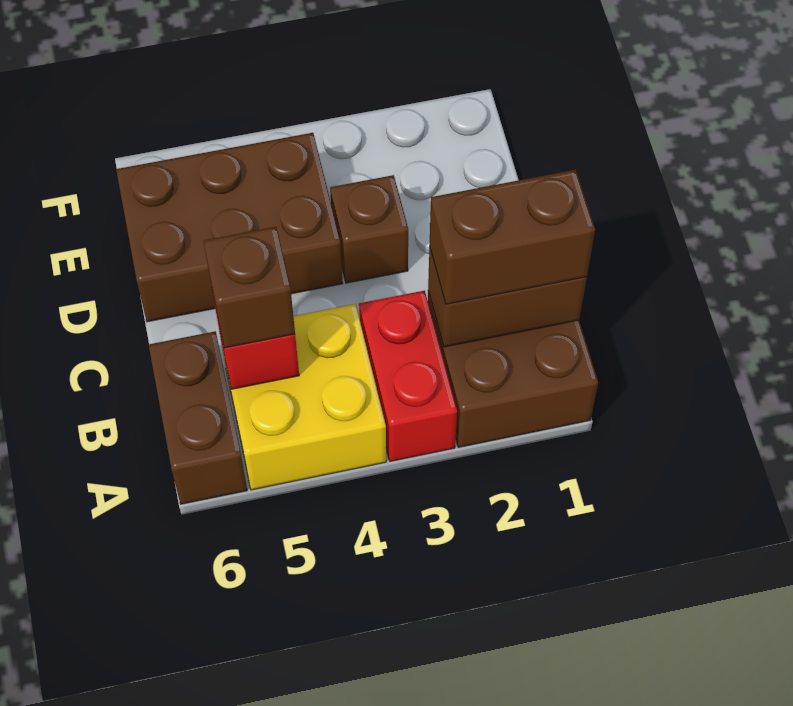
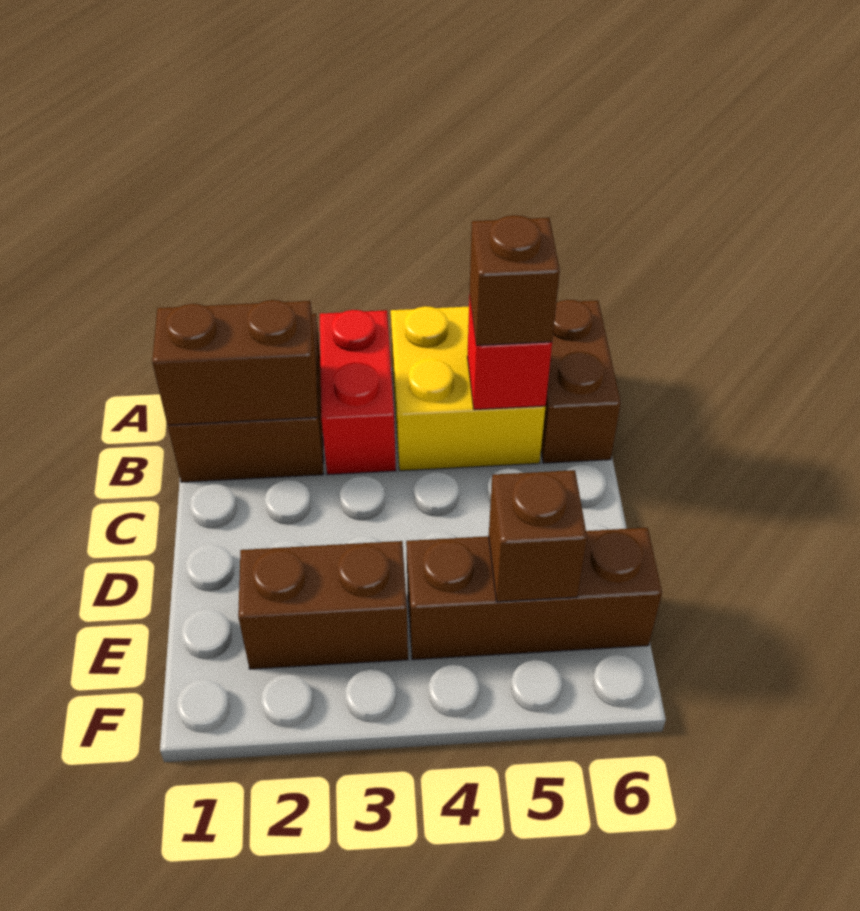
brown 1x2 brick [430,170,595,304] -> brown 1x2 brick moved to [238,541,408,669]
brown 1x1 brick [330,175,408,283] -> brown 1x1 brick moved to [489,470,587,602]
brown 2x3 brick [116,133,343,322] -> brown 1x3 brick [406,528,662,660]

